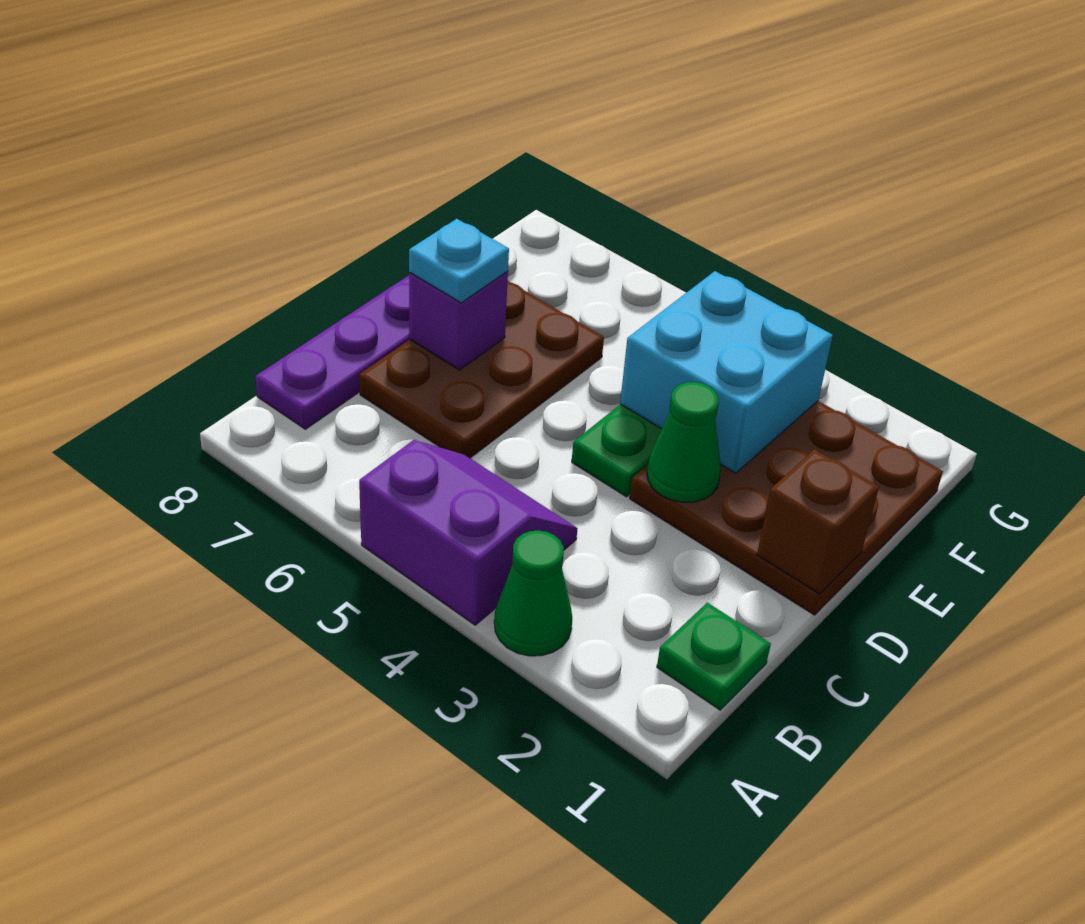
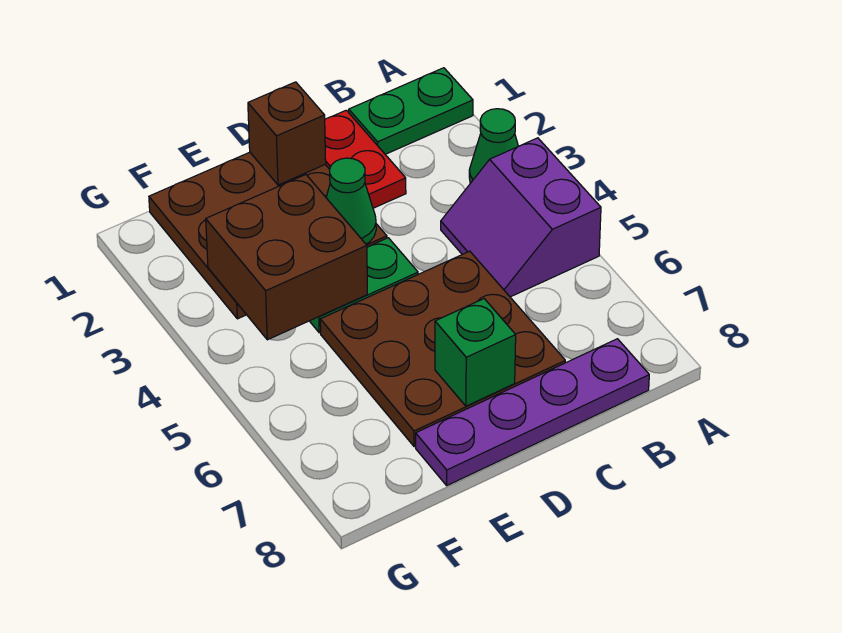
green 1x1 plate [657,603,771,710] -> green 1x2 plate [349,68,473,154]
none -> red 1x2 plate [325,110,406,208]
brown 2x3 plate [359,281,604,458] -> brown 3x3 plate [320,251,565,447]
purple 1x1 brick [409,271,508,370] -> green 1x1 brick [435,299,516,406]
cyan 1x1 plate [409,219,509,303] -> none
cyan 2x2 brick [620,271,833,473] -> brown 2x2 brick [206,175,367,340]

